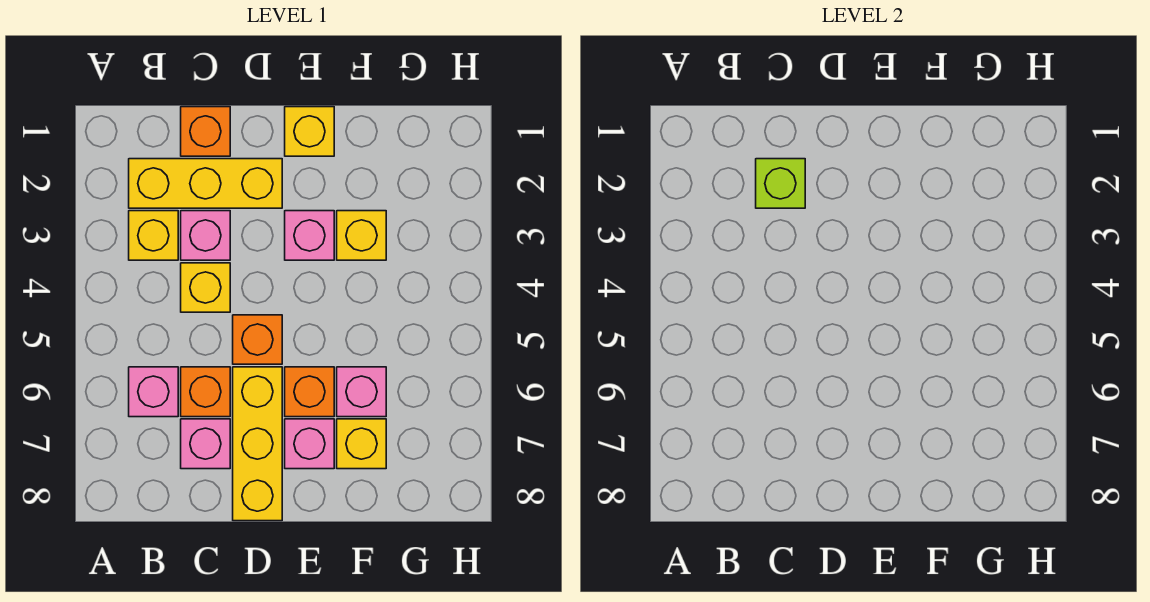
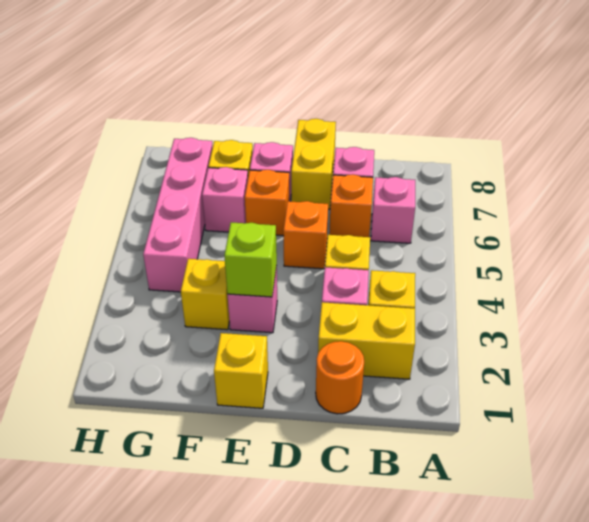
yellow 1x3 brick [129,159,282,208] -> yellow 1x2 brick [318,302,415,379]
orange 1x1 brick [181,107,230,156] -> orange 1x1 round brick [316,341,364,414]
lime 1x1 brick [756,159,805,208] -> lime 1x1 brick moved to [224,222,277,297]
yellow 1x3 brick [233,367,282,521] -> yellow 1x2 brick [291,119,336,209]
none -> pink 1x4 brick [143,138,213,292]

